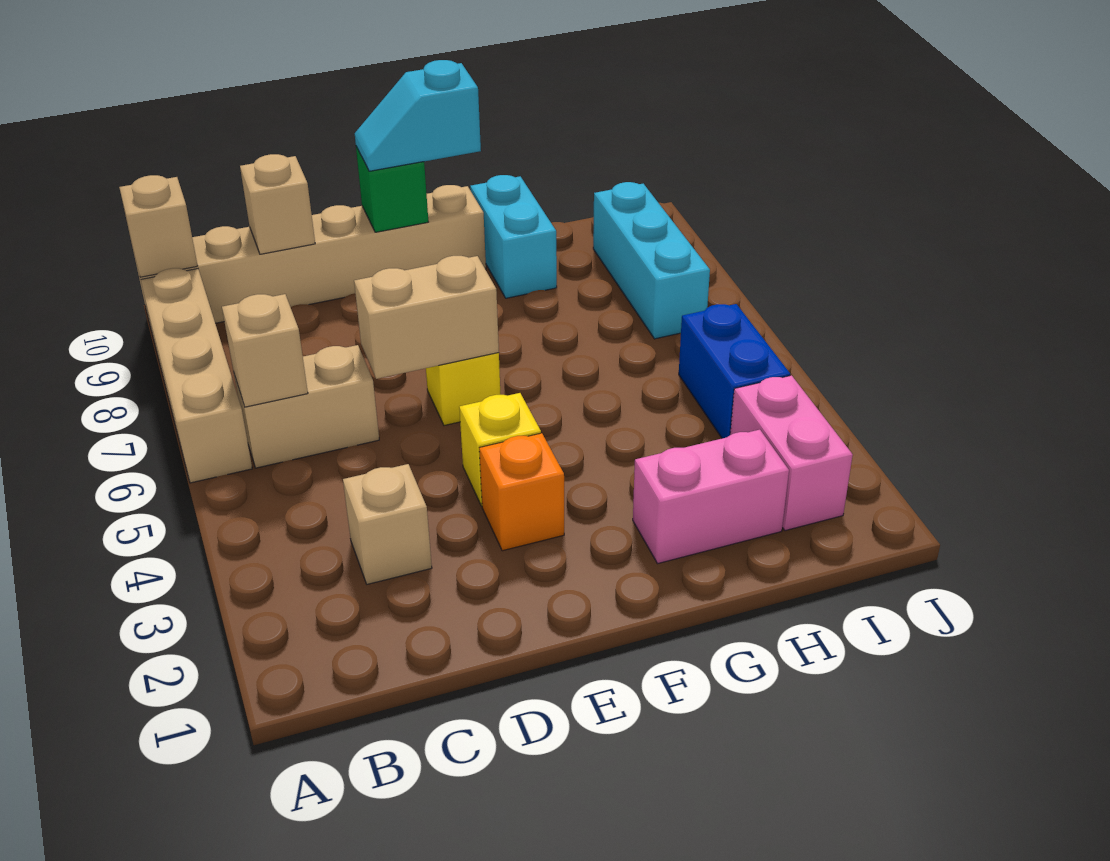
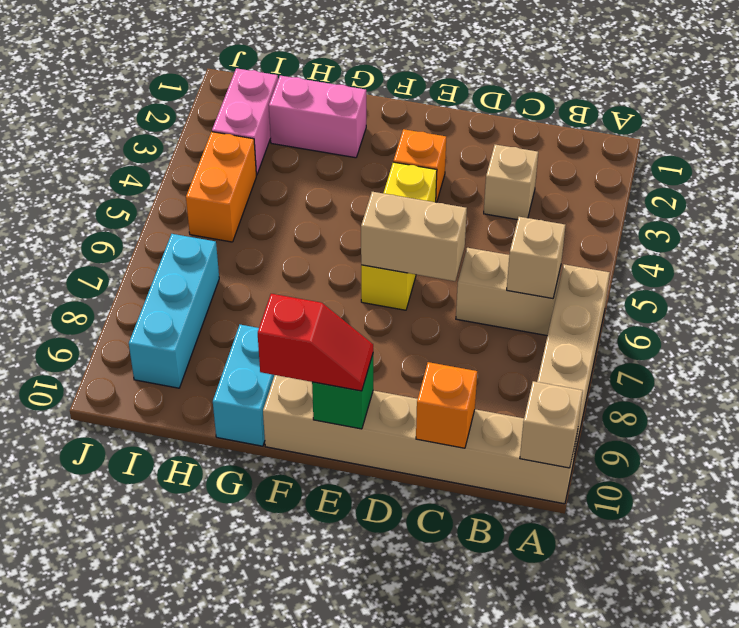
tan 1x1 brick [240,154,315,254] -> orange 1x1 brick [416,362,477,448]
cyan 1x2 slope [355,60,481,171] -> red 1x2 slope [258,294,373,391]
blue 1x2 brick [679,304,790,438] -> orange 1x2 brick [186,132,256,242]

